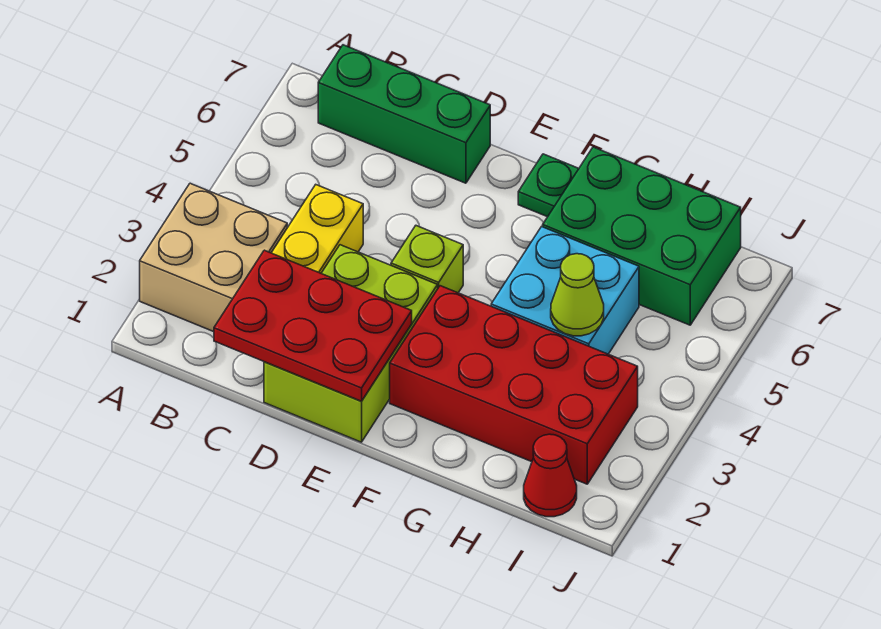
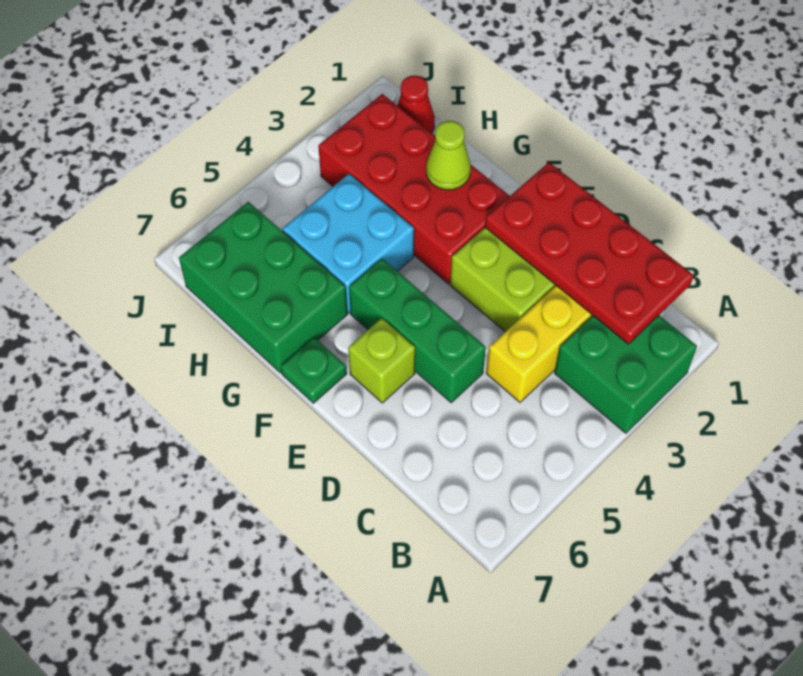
tan 2x2 brick [140,183,287,332] -> green 2x2 brick [555,316,697,433]
green 1x3 brick [318,45,490,183] -> green 1x3 brick moved to [349,259,486,403]
red 2x3 plate [214,250,412,401] -> red 2x4 plate [485,162,694,344]
lime 1x1 brick [391,226,463,293] -> lime 1x1 brick moved to [348,318,415,403]
lime 1x1 cone [551,254,604,336] -> lime 1x1 cone moved to [426,121,471,190]

